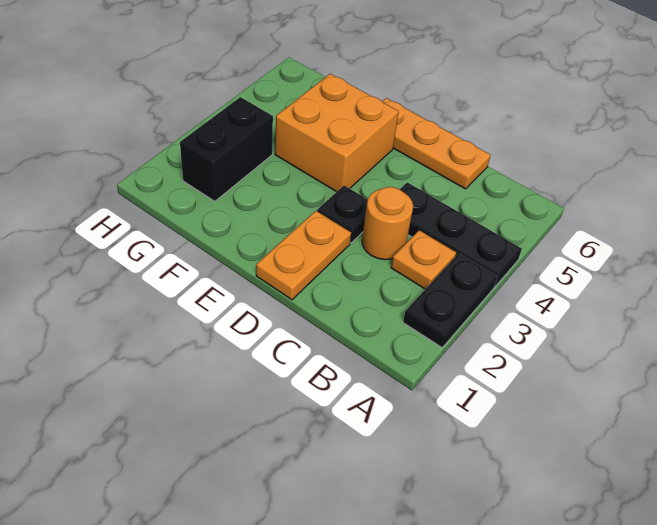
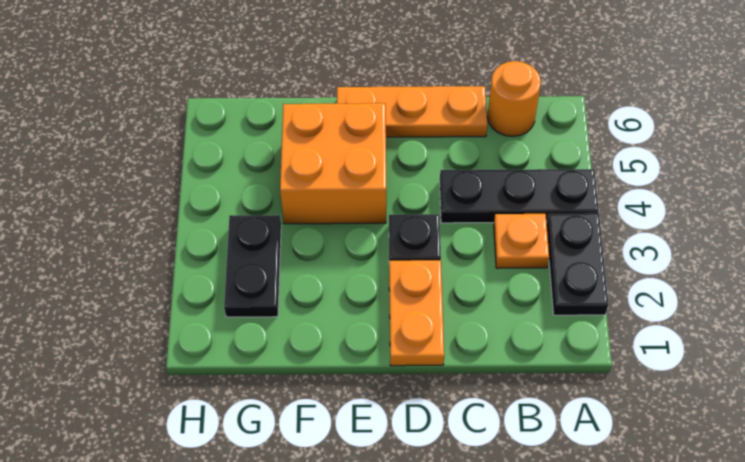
orange 1x1 round brick [362,187,413,260] -> orange 1x1 round brick moved to [487,61,541,136]
black 1x2 brick [180,97,273,201] -> black 1x2 plate [224,215,281,317]

